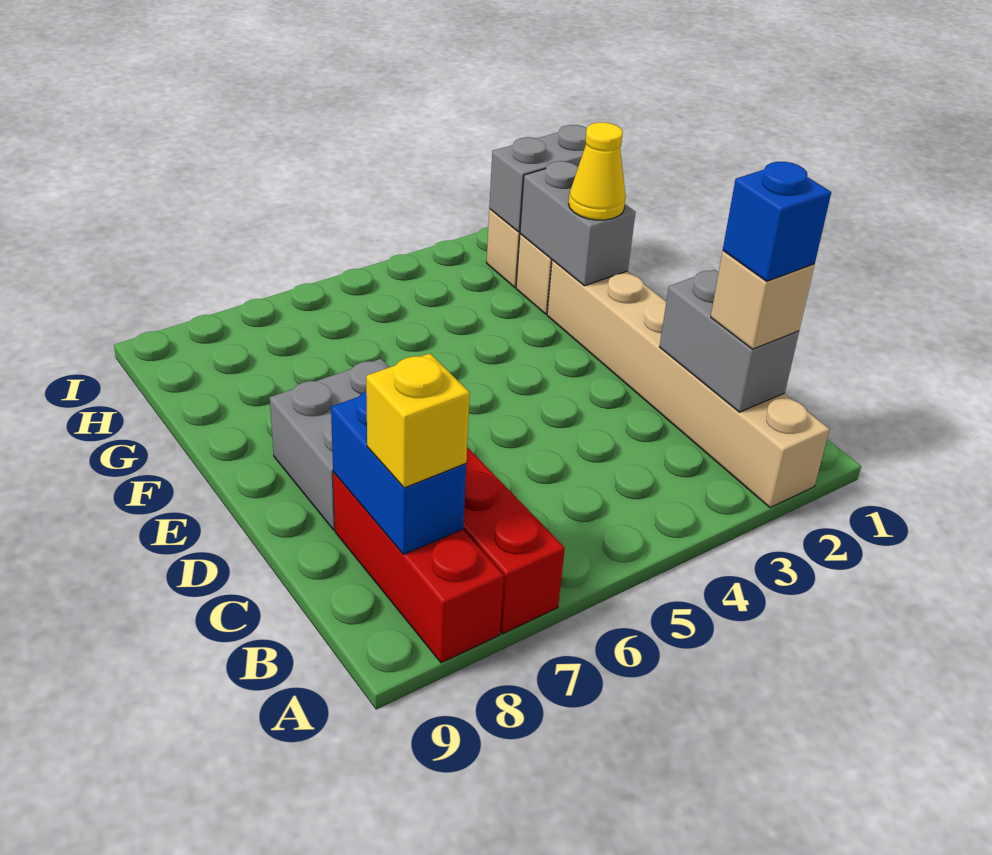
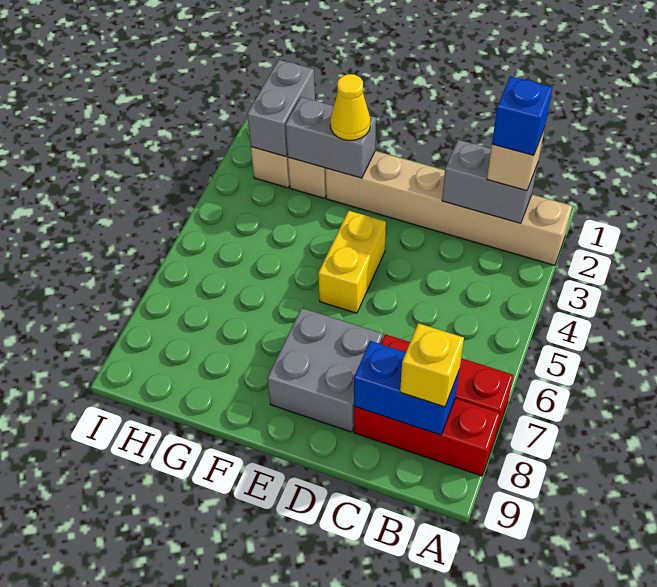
none -> yellow 1x2 brick [318,211,386,313]

